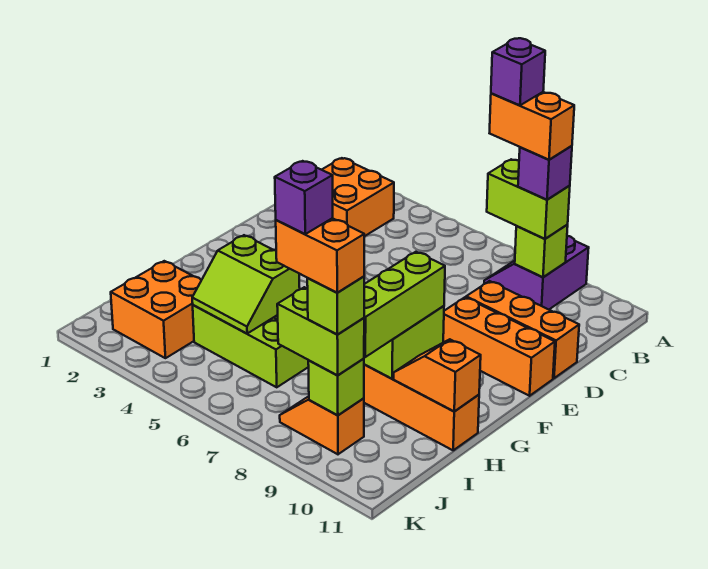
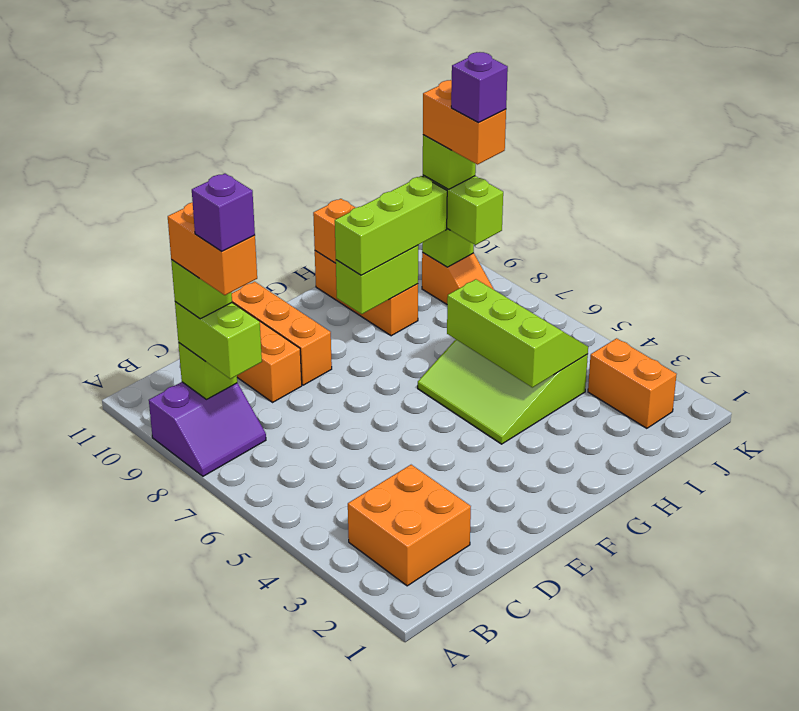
purple 1x1 brick [518,146,572,200] -> lime 1x1 brick [171,260,232,319]
lime 2x2 slope [192,235,300,334] -> lime 2x3 slope [447,279,588,388]
orange 2x2 brick [111,261,201,358] -> orange 1x2 brick [588,338,677,428]

